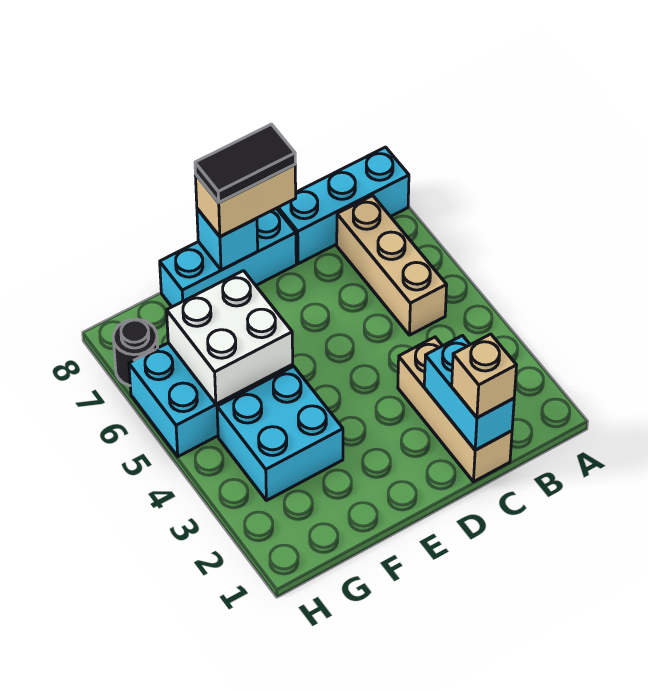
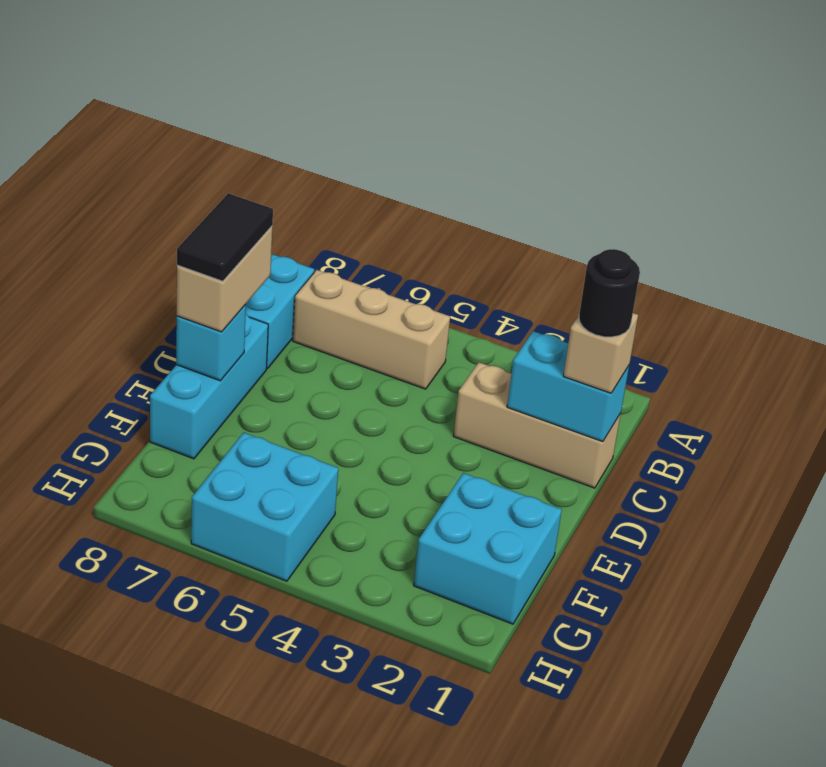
cyan 1x3 brick [277,147,409,264] -> cyan 1x2 brick [245,254,314,369]
cyan 2x2 brick [217,366,343,501] -> cyan 2x2 brick moved to [414,473,562,624]
white 2x2 brick [167,271,293,404] -> none
black 1x1 round brick [113,319,158,386] -> black 1x1 round brick moved to [579,249,640,337]

